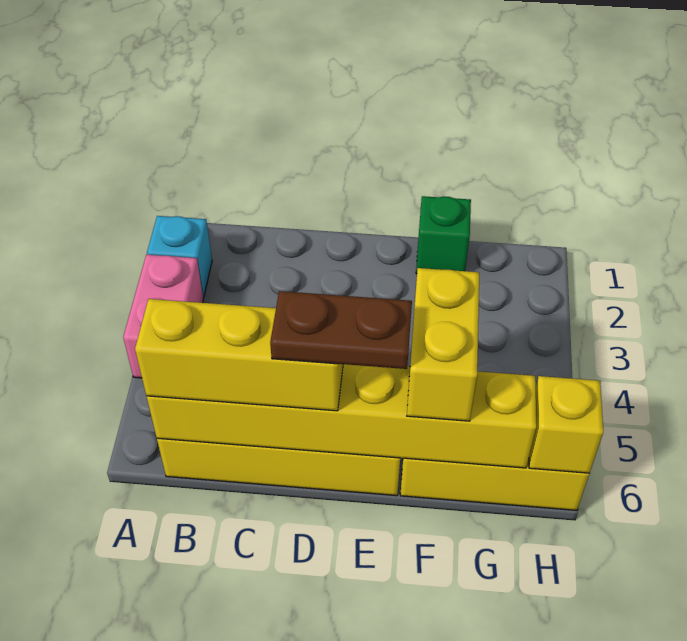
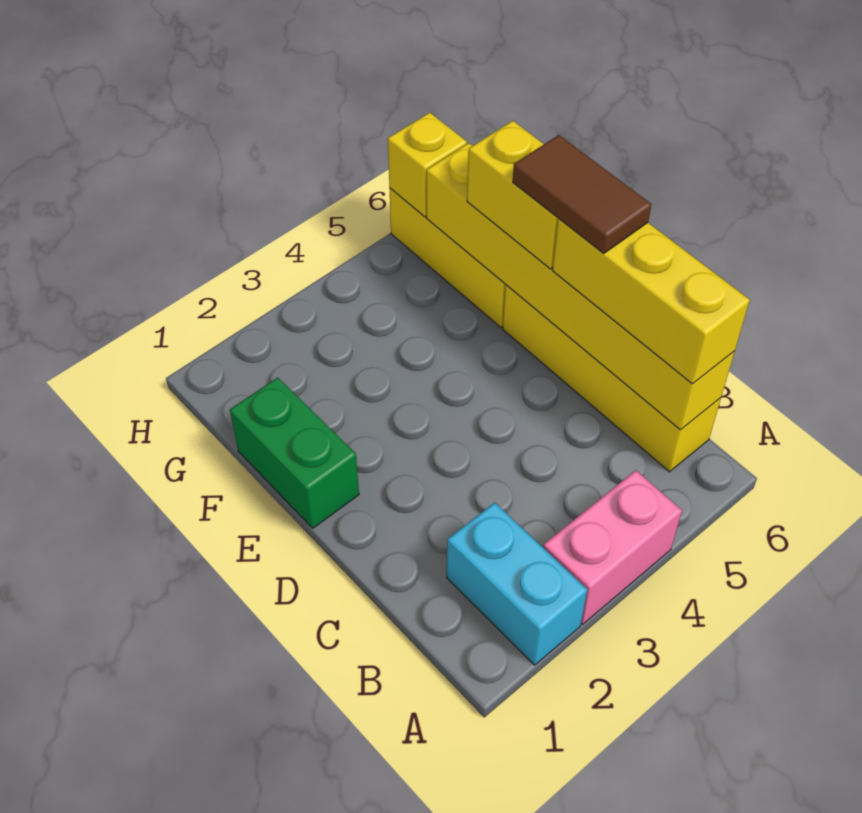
cyan 1x1 brick [147,216,212,297] -> cyan 1x2 brick [447,503,587,665]
brown 1x2 plate [270,291,412,369] -> brown 1x2 tile [513,135,652,254]
green 1x1 brick [416,196,471,274] -> green 1x2 brick [230,377,359,528]
yellow 1x2 brick [407,268,479,421] -> yellow 1x2 brick turned to [467,121,559,269]

